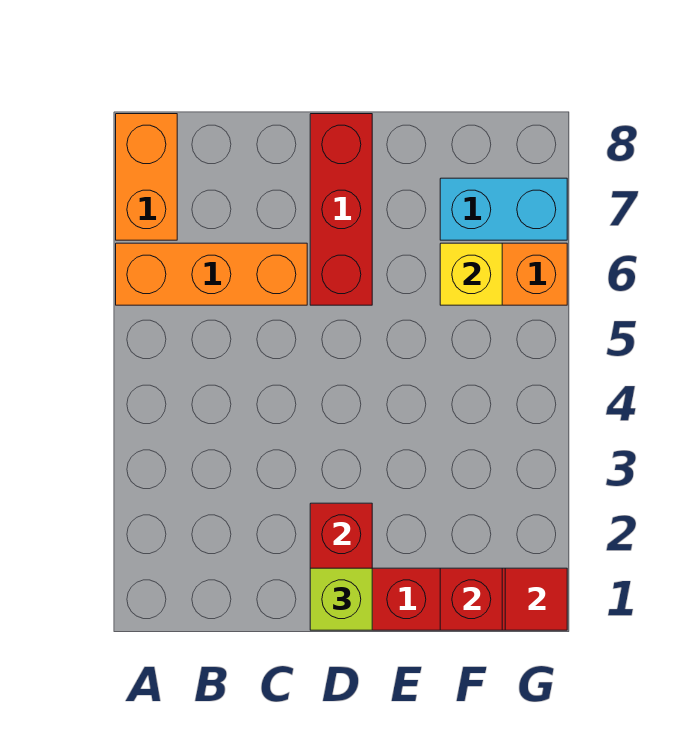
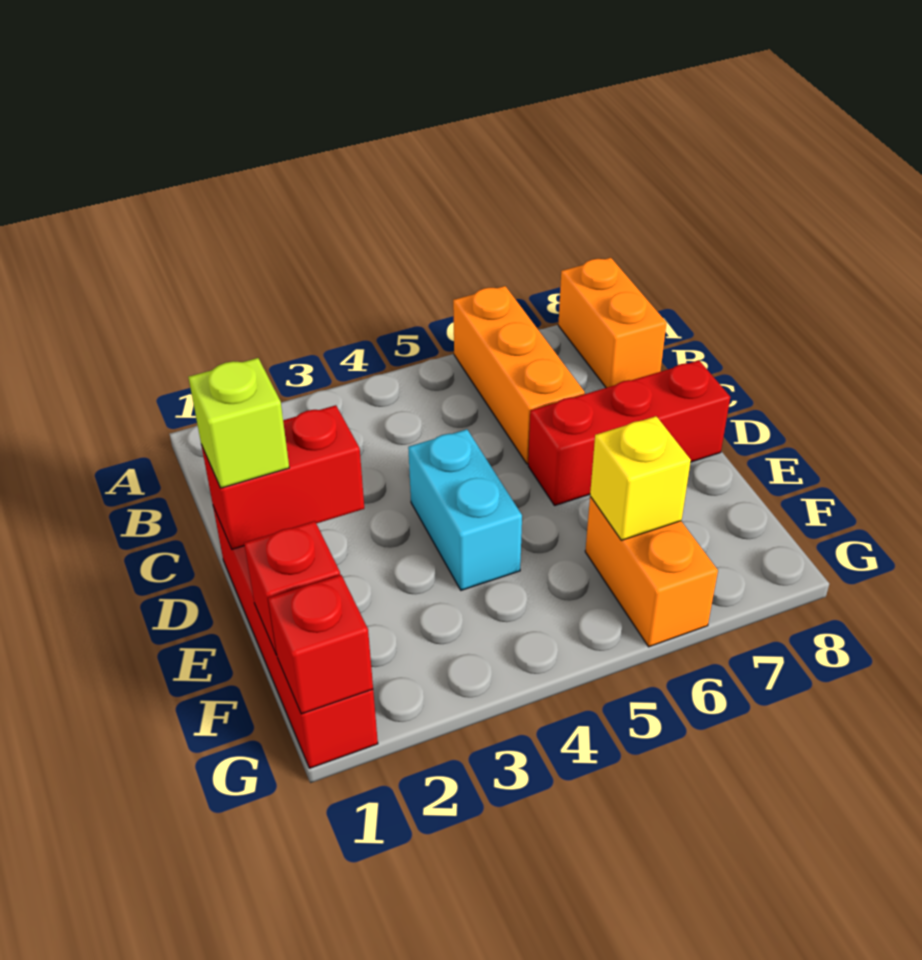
orange 1x2 brick [116,114,177,240] -> orange 1x2 brick turned to [558,258,667,388]
cyan 1x2 brick [440,178,567,240] -> cyan 1x2 brick moved to [408,429,522,590]
red 1x1 tile [505,568,567,630] -> red 1x1 brick [268,575,373,714]

